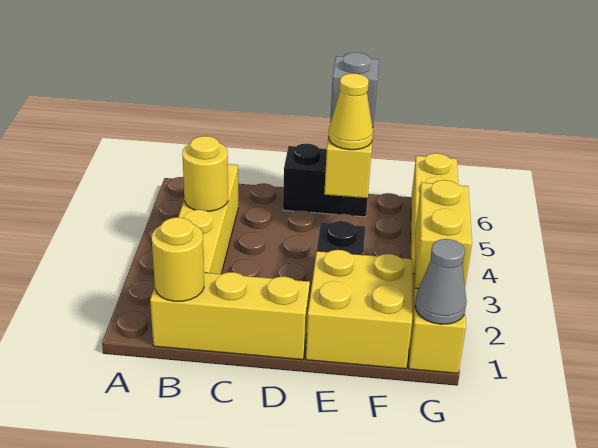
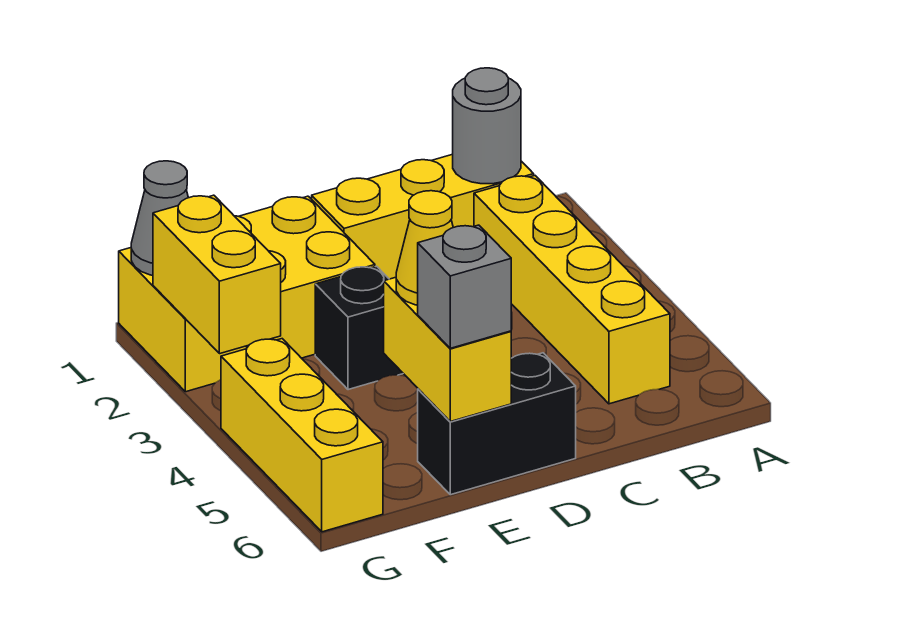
yellow 1x1 round brick [152,217,204,301] -> grey 1x1 round brick [453,68,521,184]
yellow 1x1 round brick [182,136,228,211] -> none

